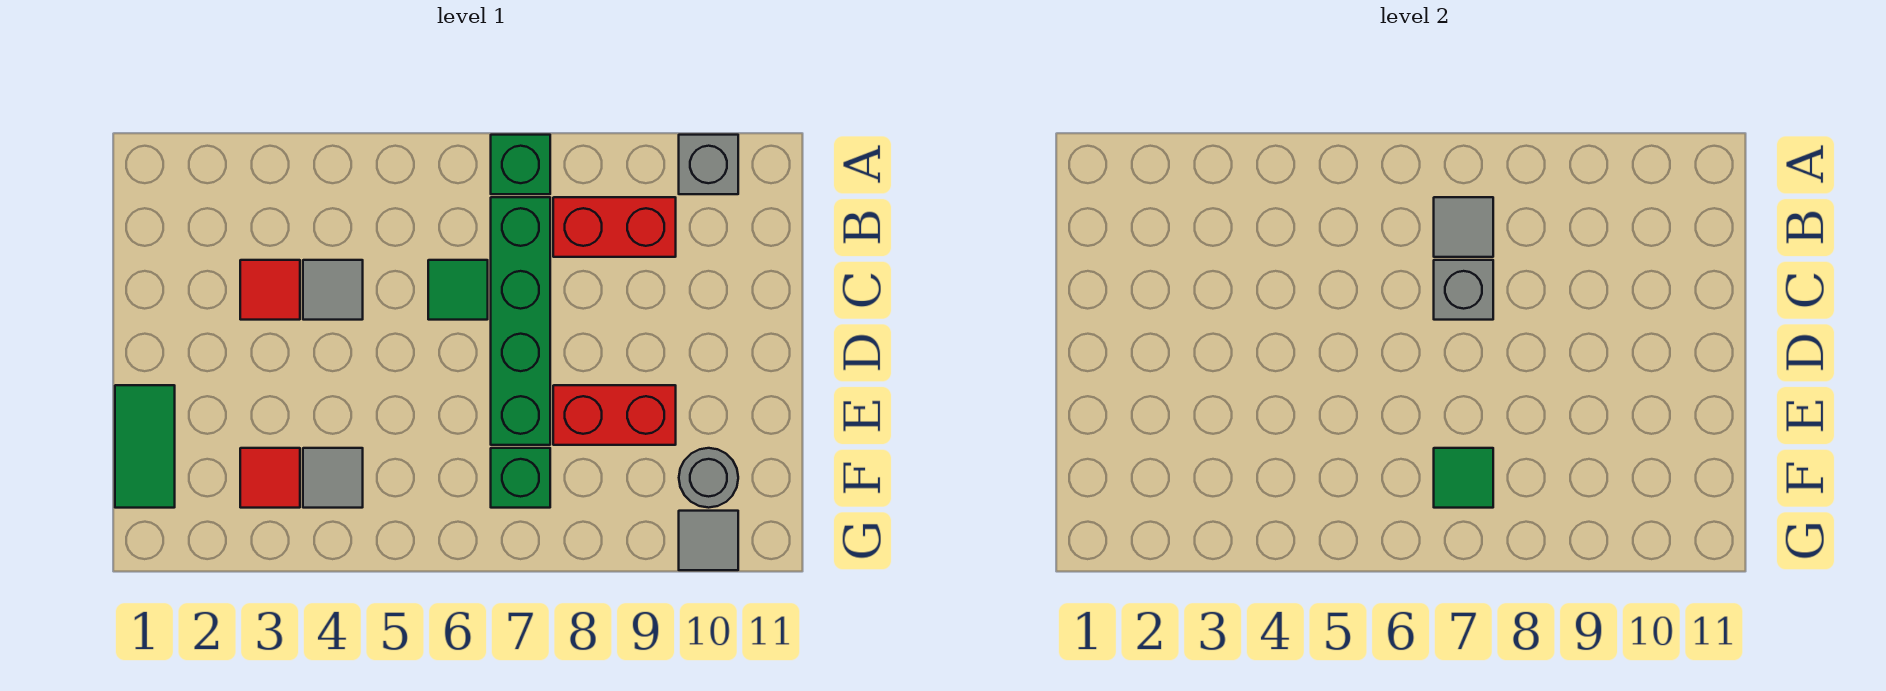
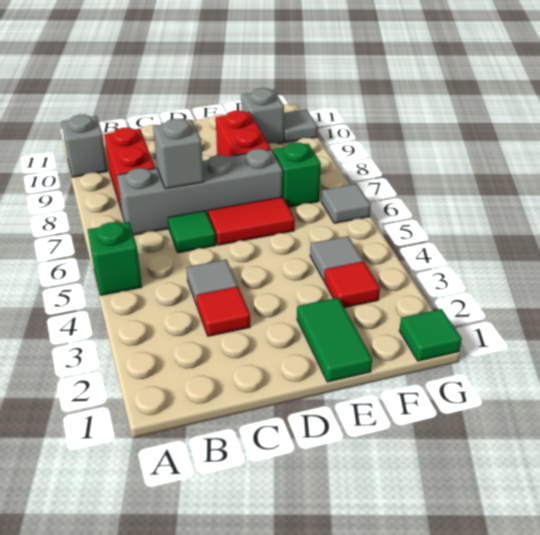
green 1x1 brick [491,135,550,194] -> green 1x1 brick moved to [88,222,142,295]
green 1x4 brick [491,197,550,445] -> grey 1x4 brick [117,149,283,235]
grey 1x1 tile [1434,197,1493,257] -> grey 1x1 tile moved to [321,184,371,223]
none -> red 1x2 tile [208,197,295,245]
green 1x2 tile [115,385,175,508] -> green 1x2 tile turned to [297,298,372,382]
green 1x1 tile [1434,448,1493,508] -> green 1x1 tile moved to [399,309,462,361]
grey 1x1 round brick [679,448,738,508] -> grey 1x1 brick [241,88,284,144]

